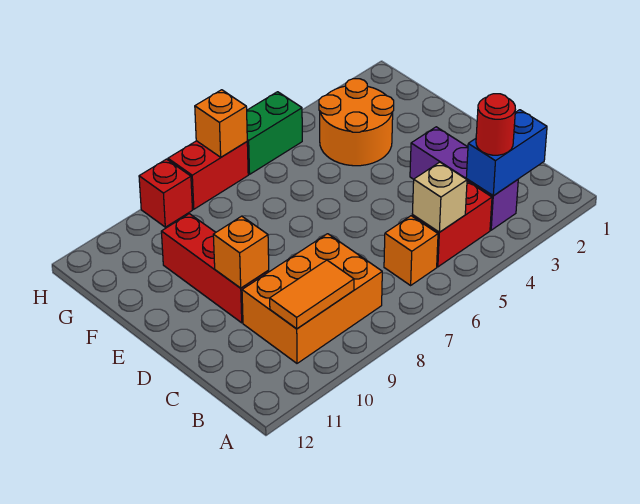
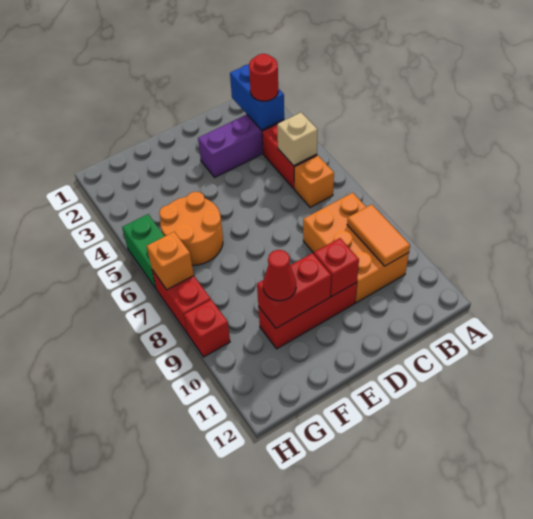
orange 1x1 brick [213,216,269,288] -> red 1x1 brick [314,238,359,296]
none -> red 1x2 brick [257,253,331,328]
orange 2x2 round brick [319,79,394,166] -> orange 2x2 round brick moved to [159,192,223,265]
none -> red 1x1 cone [263,250,296,301]

